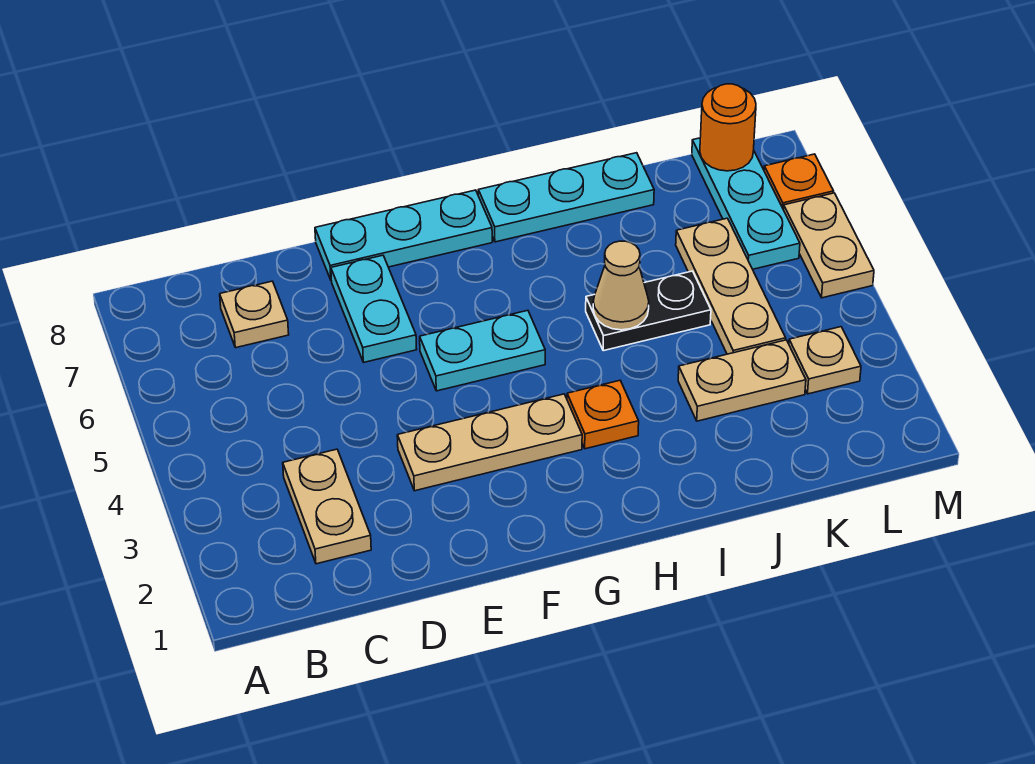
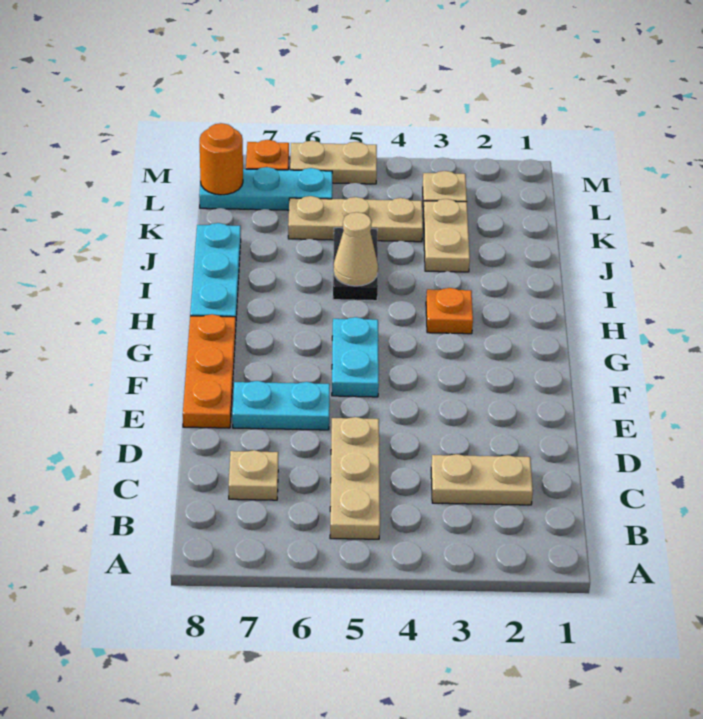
tan 1x3 plate [397,394,582,491] -> tan 1x3 plate moved to [330,417,380,539]
cyan 1x3 plate [315,190,492,280] -> orange 1x3 plate [183,314,236,428]

